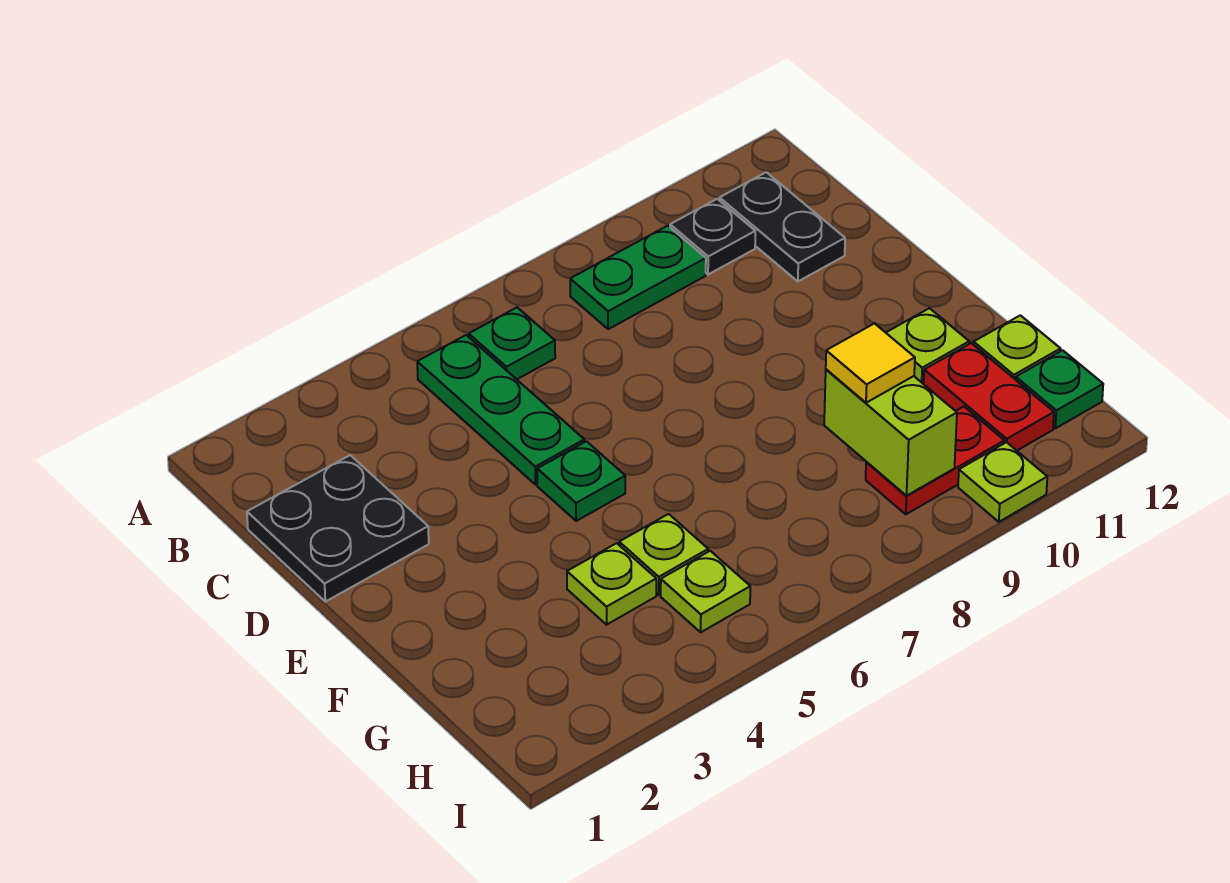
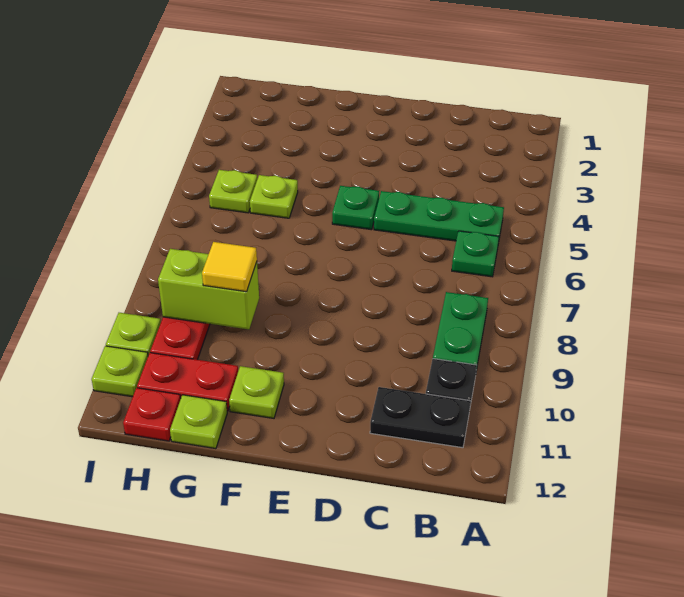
black 2x2 plate [247,455,429,602] -> none
lime 1x1 plate [567,543,656,625] -> lime 1x1 plate moved to [92,346,148,397]
green 1x1 plate [1016,350,1103,428] -> red 1x1 plate [123,388,181,441]

